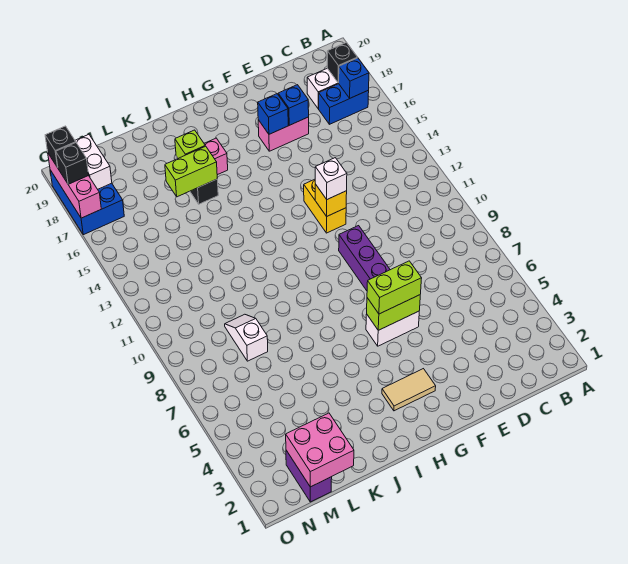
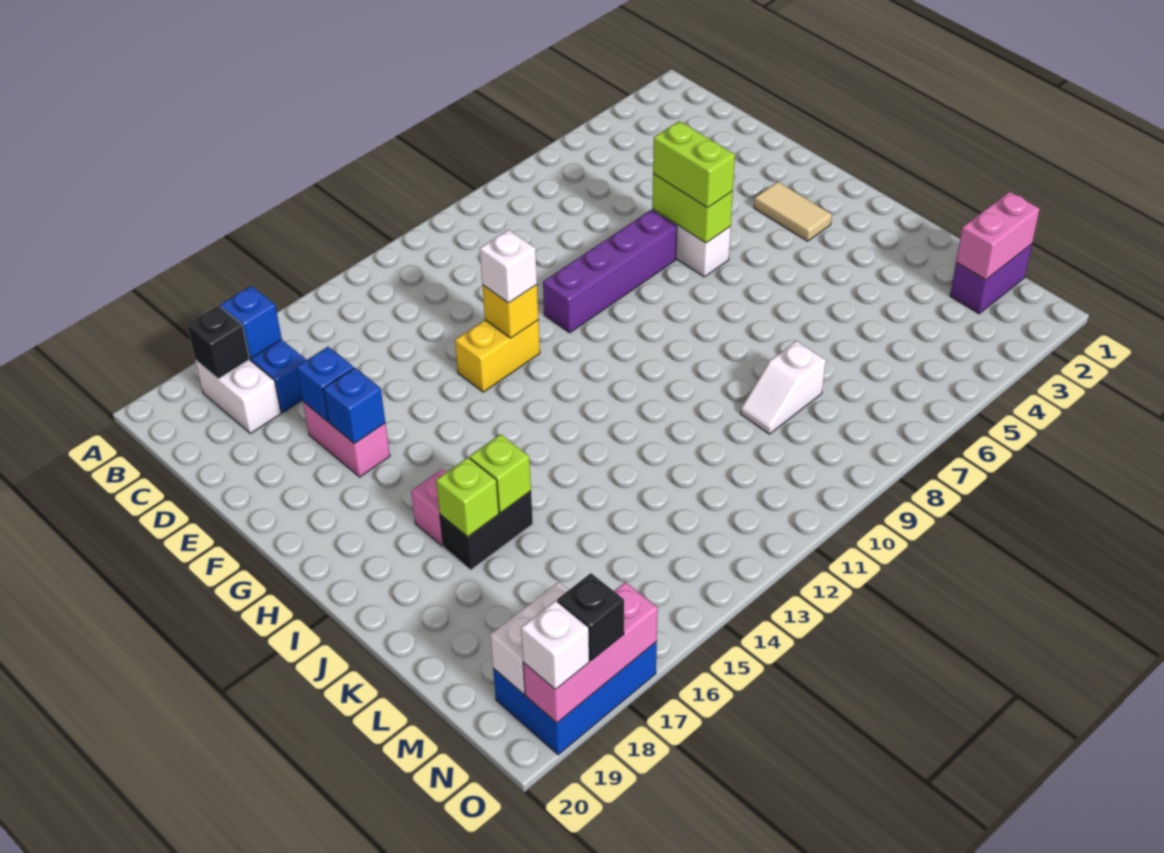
lime 1x2 brick [165,146,217,197] -> lime 1x1 brick [470,434,531,513]
pink 2x2 brick [286,413,354,487] -> pink 1x2 brick [956,192,1040,280]
black 1x1 brick [45,126,76,167] -> white 1x1 brick [521,601,589,690]

